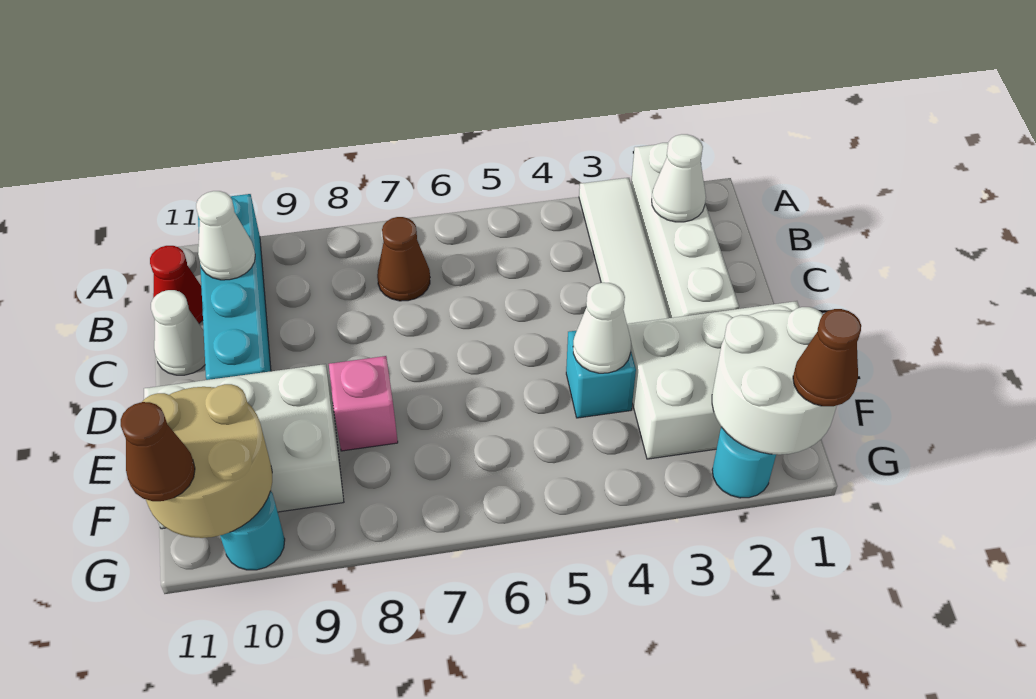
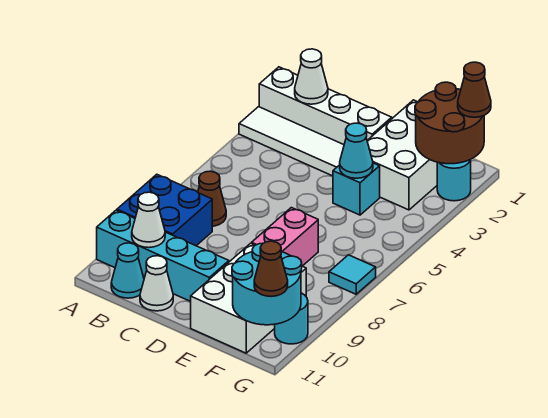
none -> blue 2x2 brick [117,174,212,246]
red 1x1 cone [150,246,203,323] -> cyan 1x1 cone [111,243,144,298]
white 1x1 cone [573,283,631,373] -> cyan 1x1 cone [340,123,373,178]
pink 1x1 brick [329,356,398,451] -> pink 1x2 brick [252,208,318,266]
white 2x2 round brick [712,307,837,455] -> brown 2x2 round brick [415,82,484,164]
tan 2x2 round brick [142,384,272,538] -> cyan 2x2 round brick [232,243,302,325]
none -> cyan 1x1 tile [329,255,376,294]

